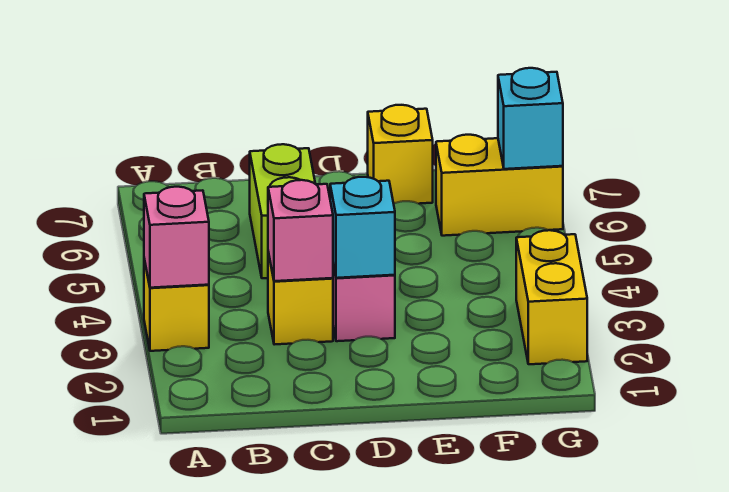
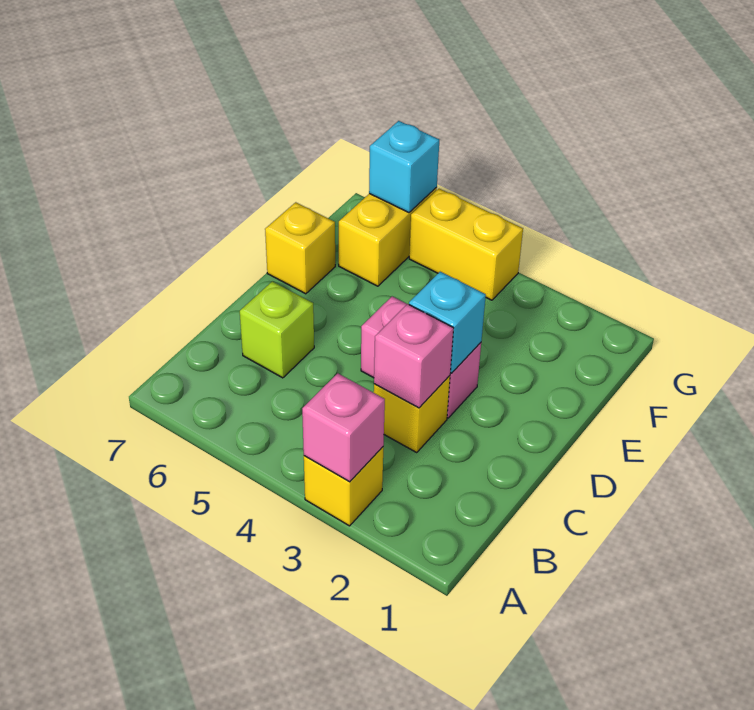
lime 1x2 brick [250,144,315,278] -> lime 1x1 brick [240,281,314,378]
yellow 1x2 brick [516,230,587,364] -> yellow 1x2 brick moved to [409,189,523,300]

